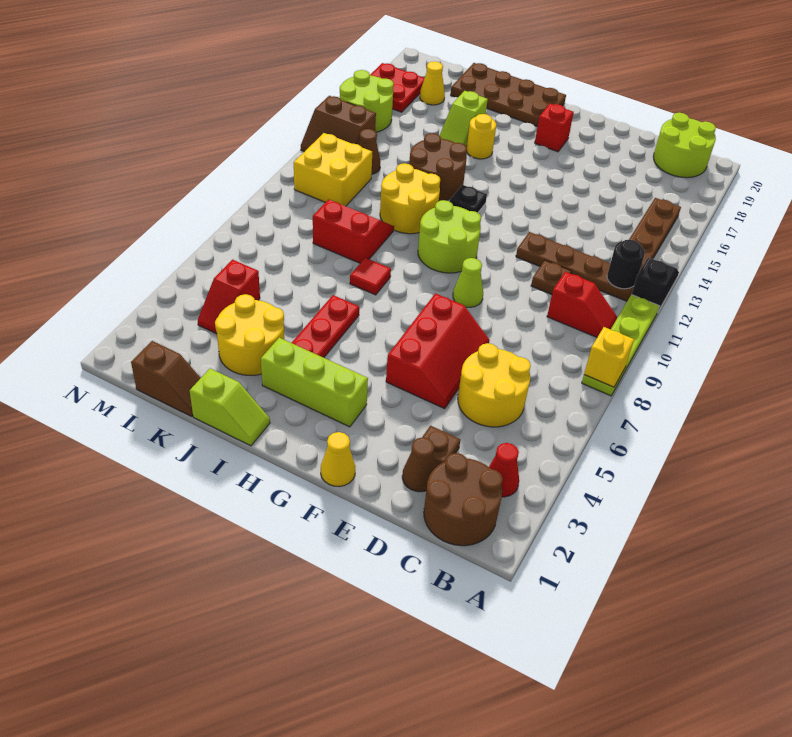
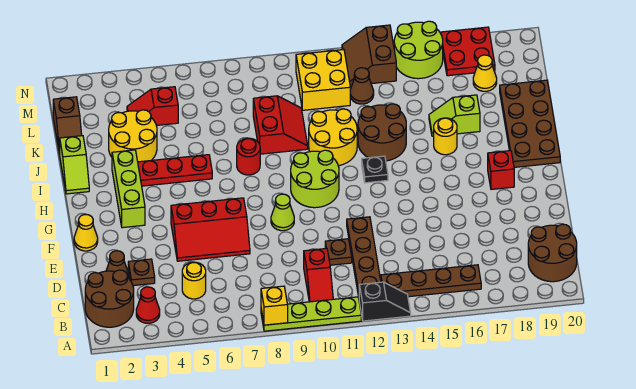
black 1x1 round brick [607,239,645,289] -> none
lime 2x2 round brick [653,113,716,178] -> brown 2x2 round brick [528,224,577,282]
yellow 2x2 round brick [458,343,531,427] -> yellow 1x1 round brick [182,262,206,299]
red 1x1 tile [350,258,391,295] -> red 1x1 round brick [237,138,260,175]

